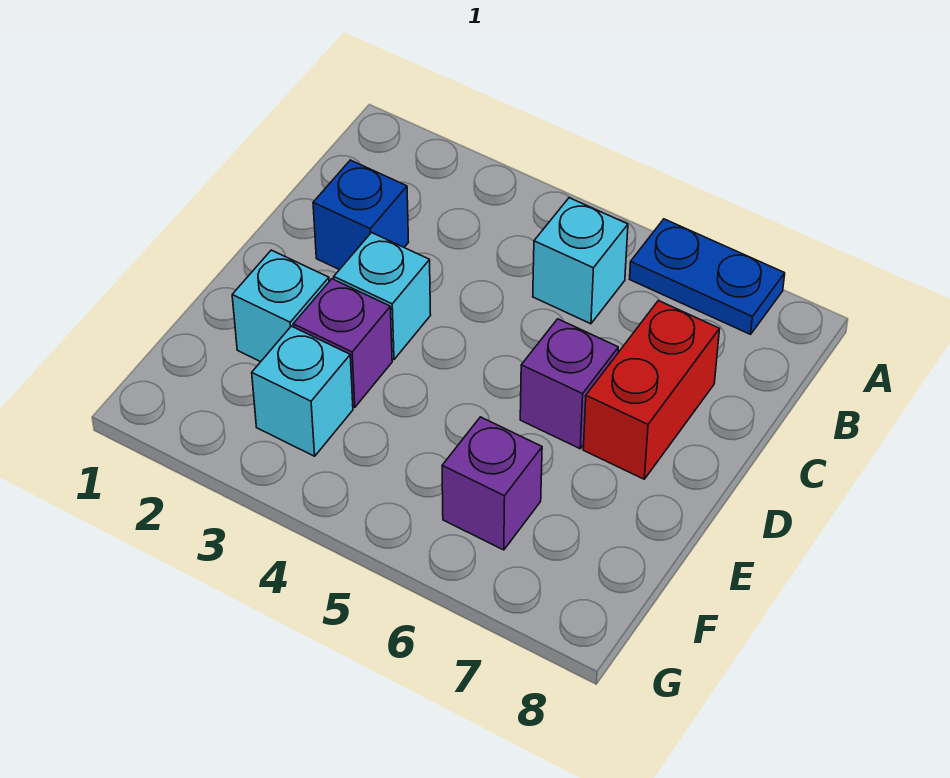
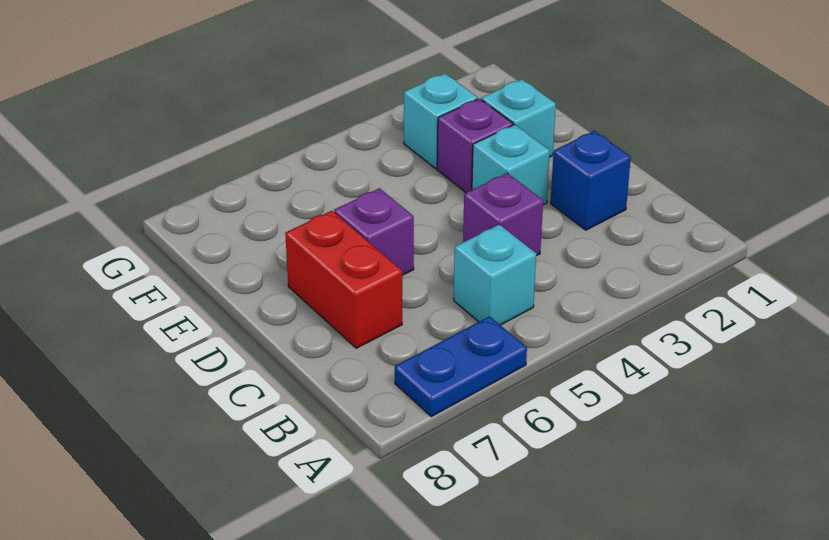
purple 1x1 brick [442,417,542,550] -> purple 1x1 brick moved to [463,173,543,256]

